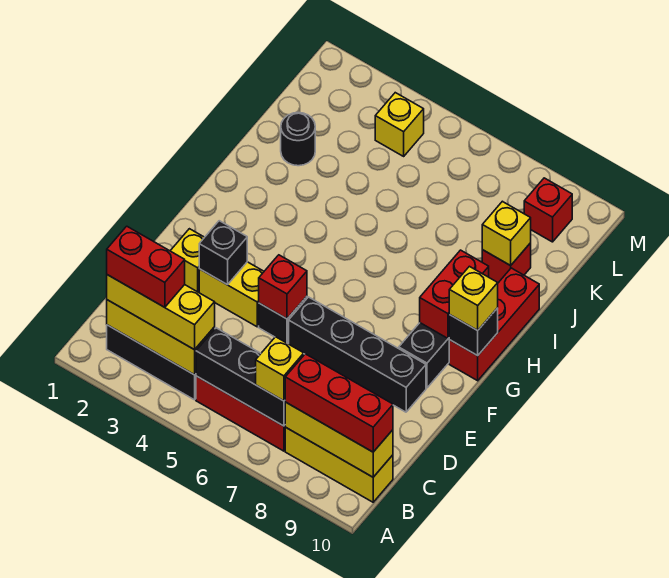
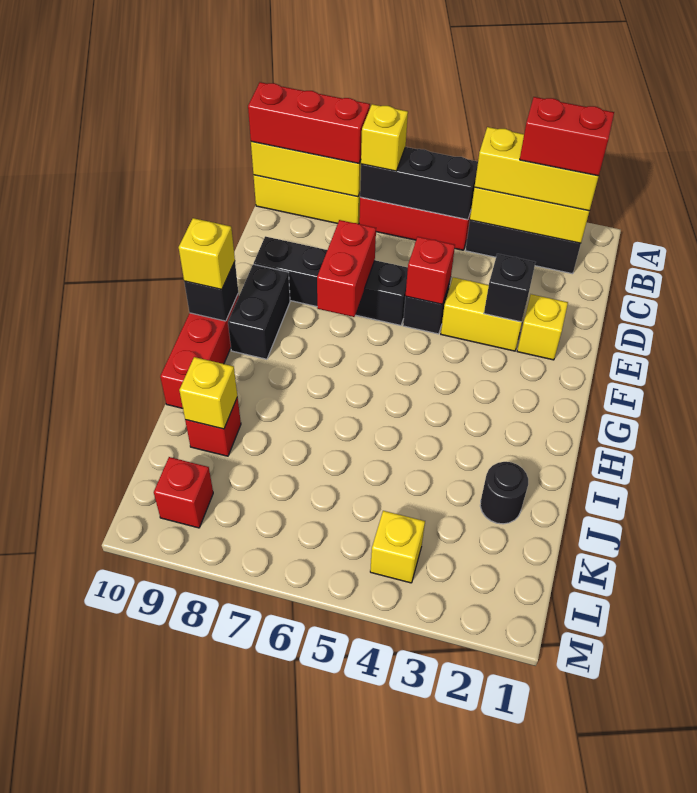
red 1x2 brick [420,250,489,338] -> red 1x2 brick moved to [317,220,376,317]

